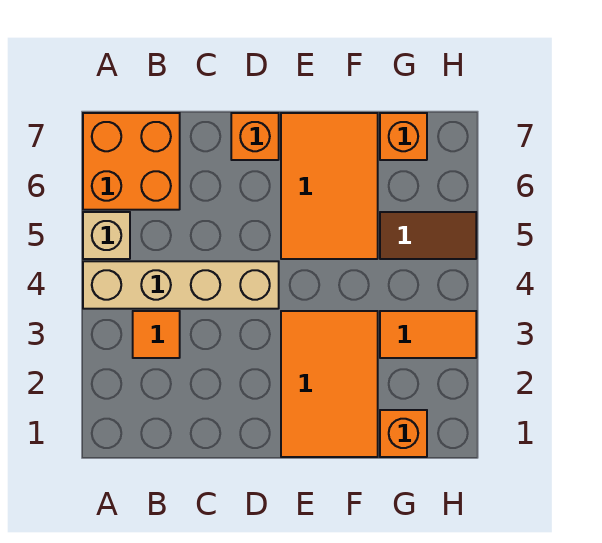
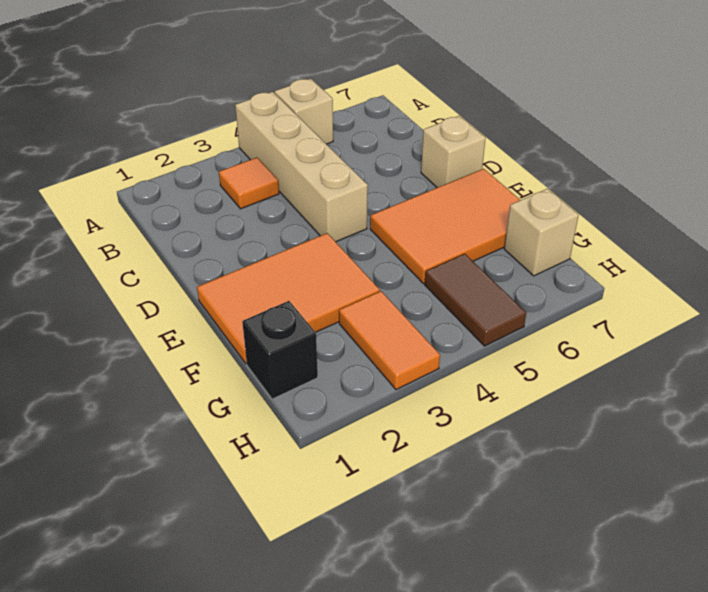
orange 2x2 brick [83,113,180,210] -> none
orange 1x1 brick [231,113,279,160] -> tan 1x1 brick [421,116,486,188]
orange 1x1 brick [380,410,427,457] -> black 1x1 brick [242,301,318,399]
orange 1x1 brick [380,113,427,160] -> tan 1x1 brick [504,189,578,276]

